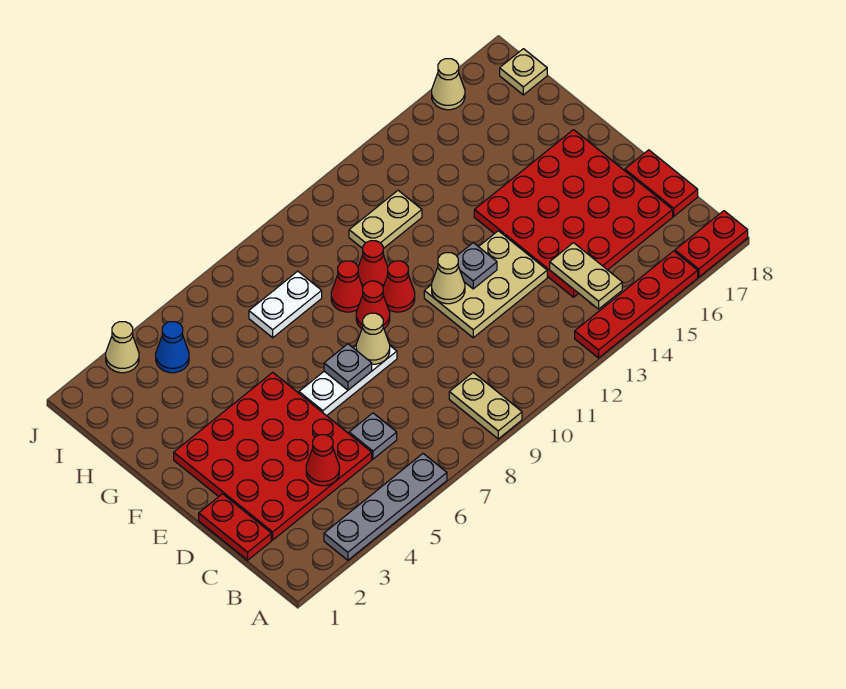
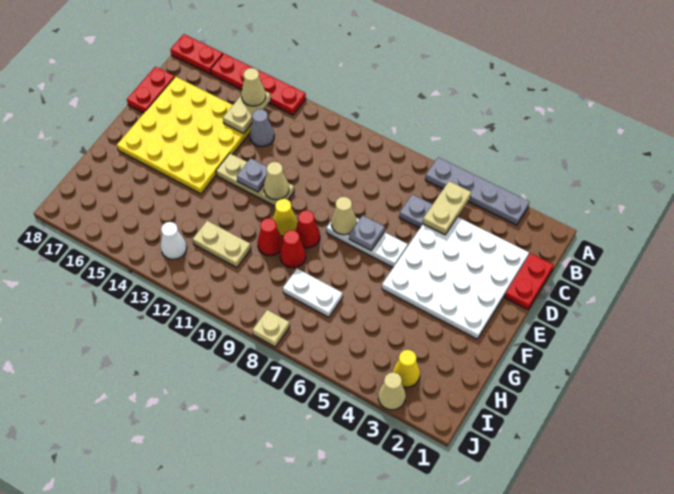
tan 1x2 plate [449,373,522,439] -> tan 1x2 plate moved to [423,181,471,235]
red 4x4 plate [174,372,372,540] -> white 4x4 plate [382,217,529,339]
red 1x1 cone [306,435,340,486] -> none
none -> grey 1x1 cone [250,109,274,147]
red 4x4 plate [474,130,673,297] -> yellow 4x4 plate [117,77,252,194]
tan 2x3 plate [424,231,547,338] -> tan 1x3 plate [216,153,294,206]
red 1x1 cone [383,261,415,312] -> yellow 1x1 cone [273,199,297,236]
none -> yellow 1x1 cone [393,350,420,387]
blue 1x1 cone [156,322,189,373] -> none
none -> white 1x1 cone [161,222,187,259]
tan 1x1 plate [500,49,547,95] -> tan 1x1 plate moved to [252,310,290,347]
tan 1x1 cone [432,59,465,110] -> tan 1x1 cone moved to [241,68,266,106]

